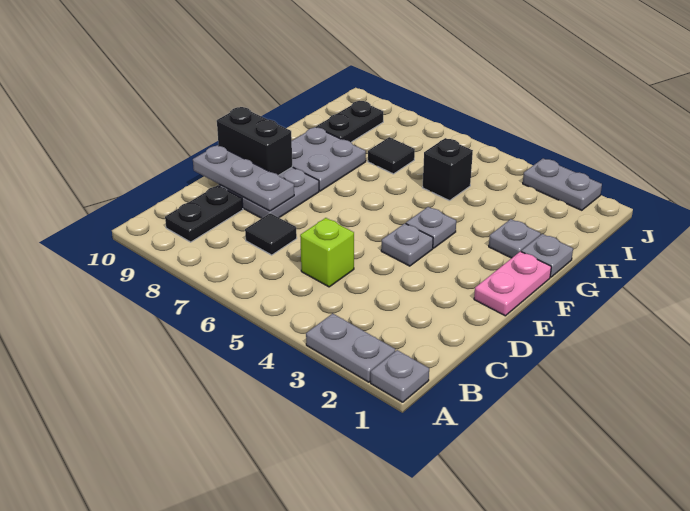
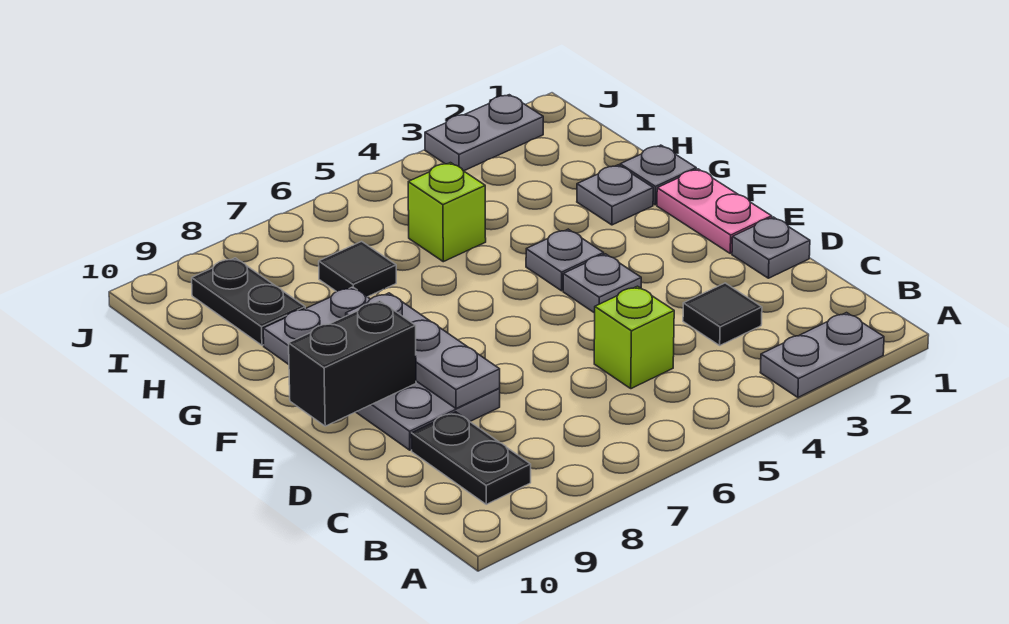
grey 1x1 plate [371,350,429,402] -> grey 1x1 plate moved to [732,217,810,278]
black 1x1 tile [245,213,297,255] -> black 1x1 tile moved to [683,283,762,345]
grey 1x3 plate [193,145,294,211] -> grey 1x3 plate turned to [346,293,500,409]
black 1x1 brick [423,138,473,201] -> lime 1x1 brick [408,163,486,262]

